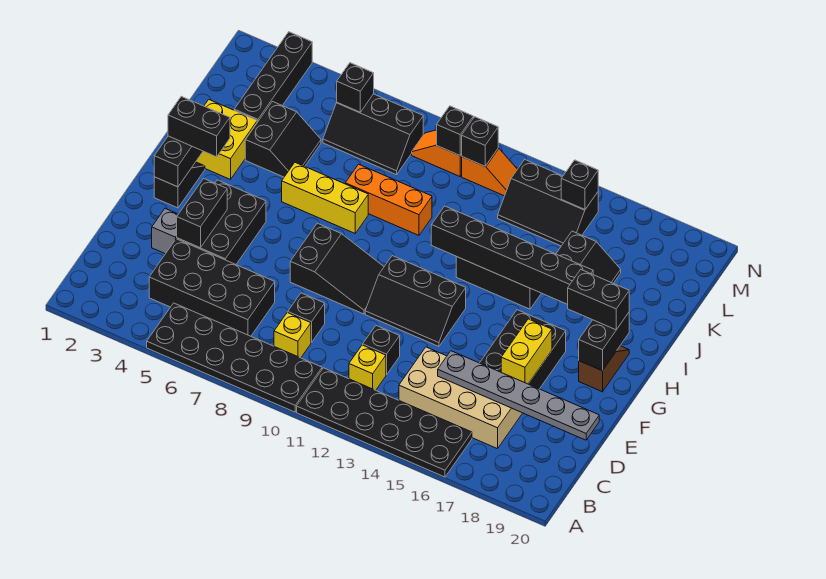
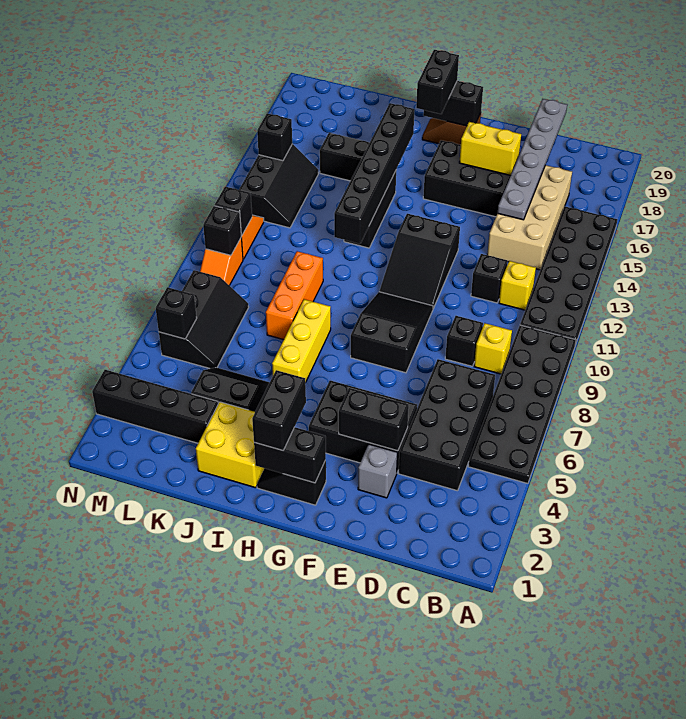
black 2x3 slope [365,256,466,346] -> black 2x3 slope turned to [379,214,460,308]

